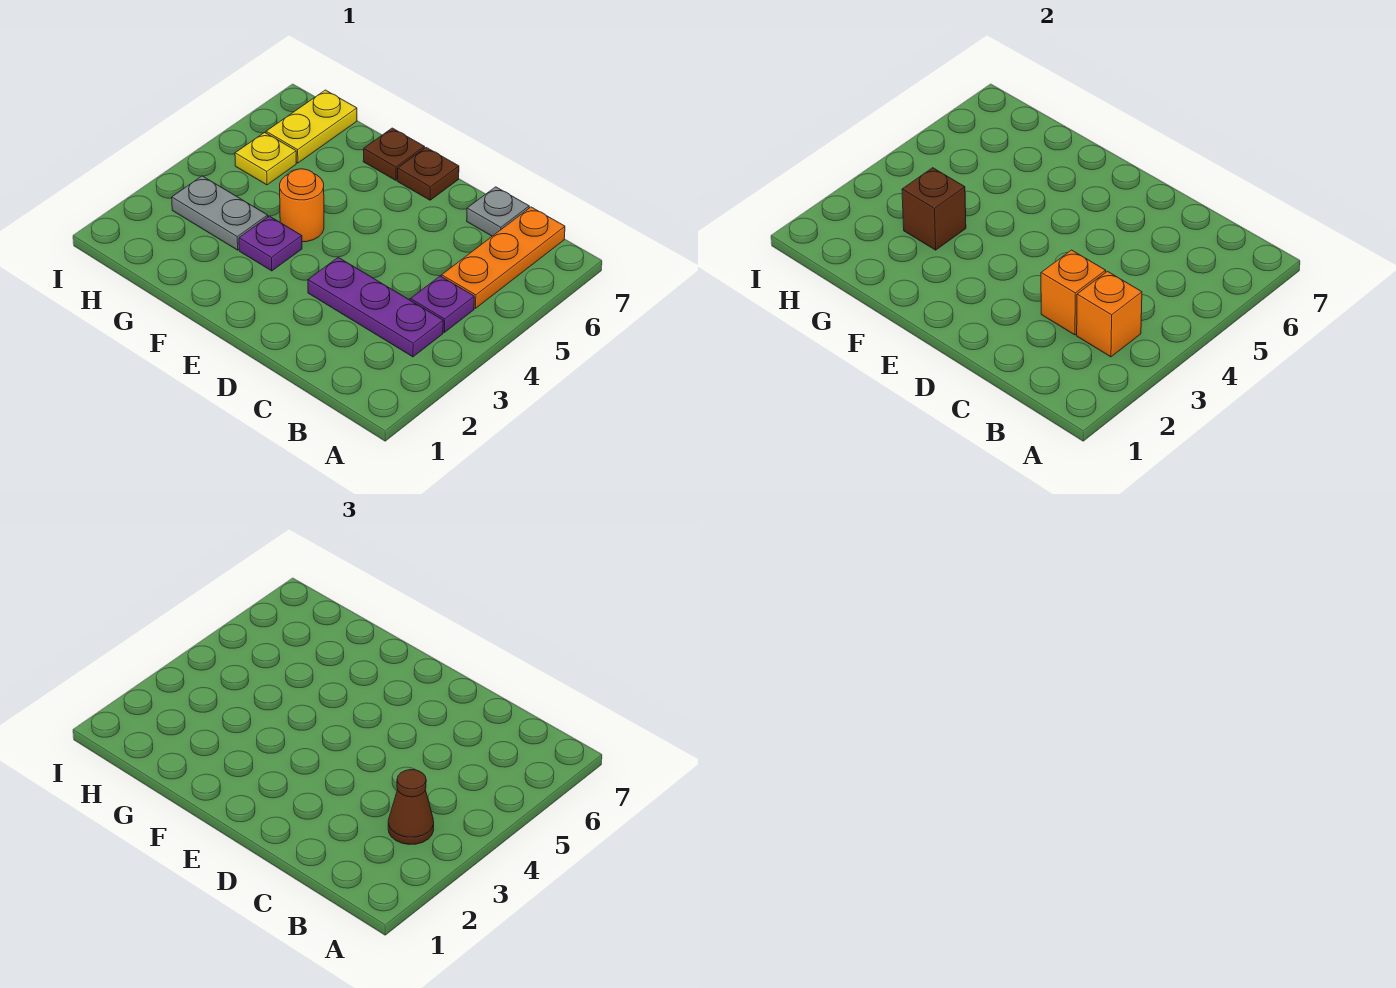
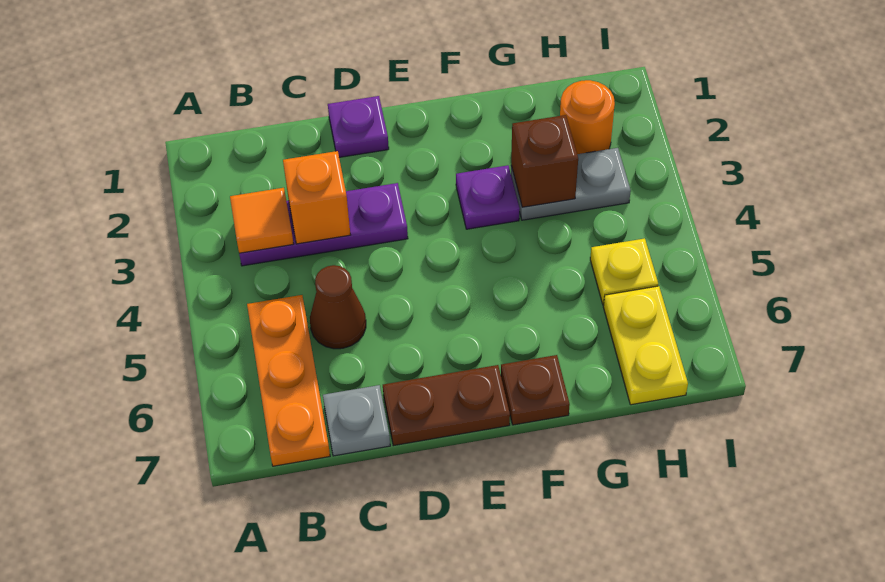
orange 1x1 brick [1077,271,1142,357] -> orange 1x1 tile [230,188,293,253]
brown 1x1 cone [388,770,434,844] -> brown 1x1 cone moved to [310,265,366,349]
purple 1x1 plate [410,276,474,332] -> purple 1x1 plate moved to [328,96,389,157]
brown 1x1 plate [397,147,459,200] -> brown 1x2 plate [383,365,510,446]
orange 1x1 round brick [280,169,324,242] -> orange 1x1 round brick moved to [560,80,615,154]

